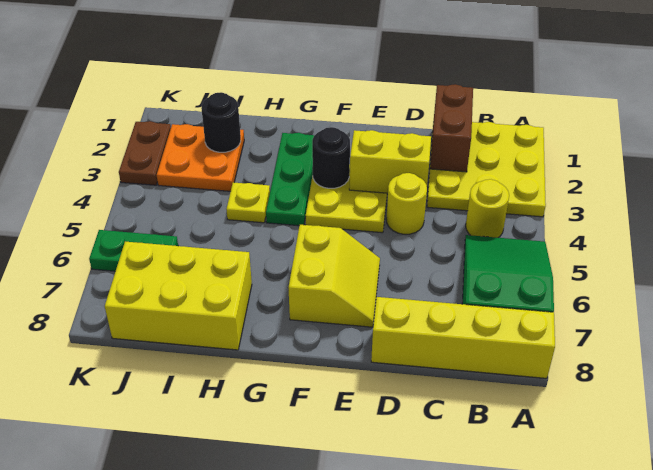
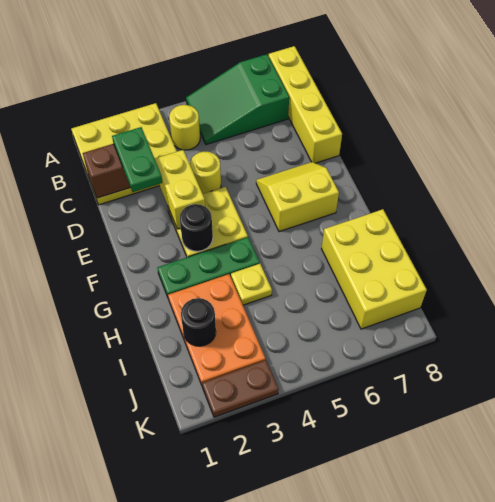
orange 2x2 plate [157,124,244,191] -> orange 2x3 plate [168,274,265,385]
green 1x2 plate [89,230,178,271] -> green 1x2 plate moved to [112,127,162,192]

